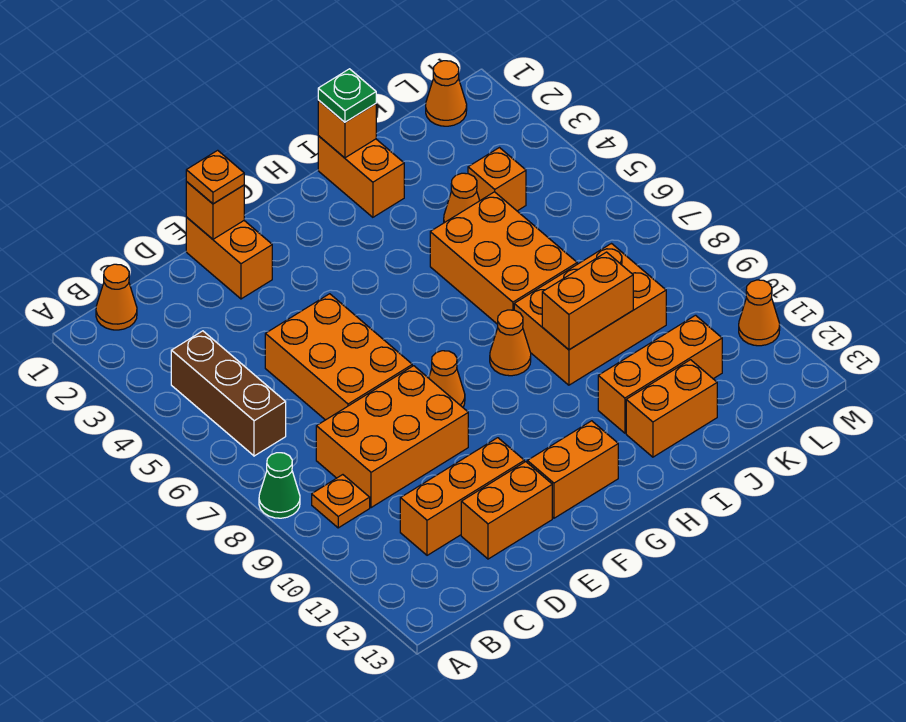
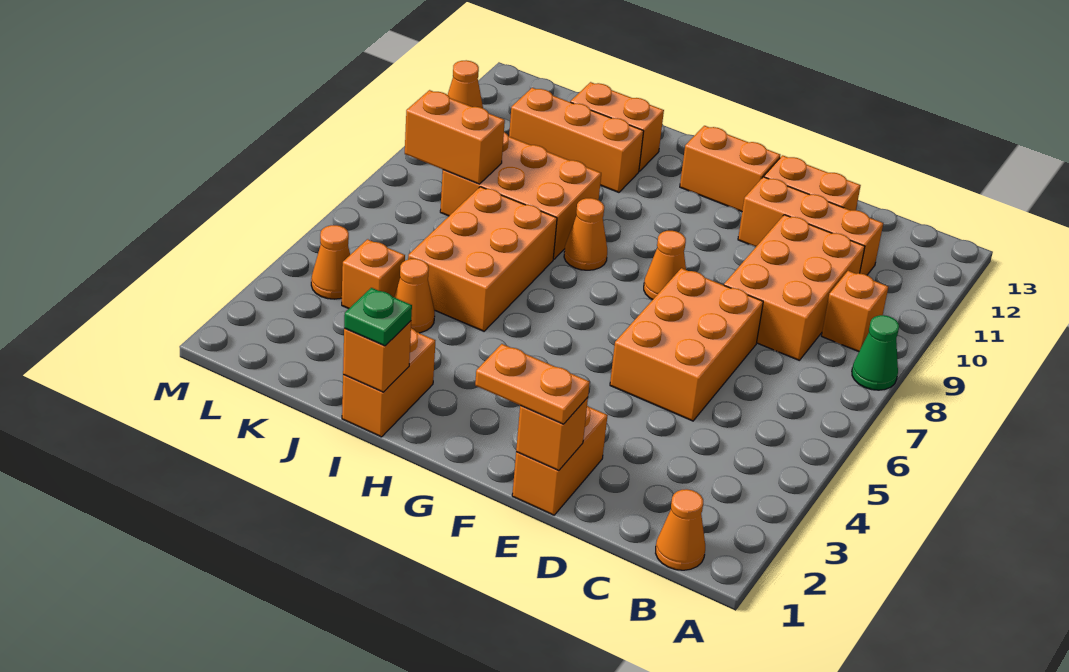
brown 1x3 brick [171,331,286,456] -> none
orange 1x1 plate [312,475,370,528] -> orange 1x1 brick [822,271,888,352]
orange 2x3 brick [316,366,468,508] -> orange 2x3 brick turned to [724,215,865,361]
orange 1x1 plate [186,150,244,204] -> orange 1x2 plate [475,344,590,424]
orange 1x2 brick [542,252,633,350] -> orange 1x2 brick moved to [405,90,505,184]
orange 1x1 cone [426,61,467,126] -> orange 1x1 cone moved to [311,225,350,299]

